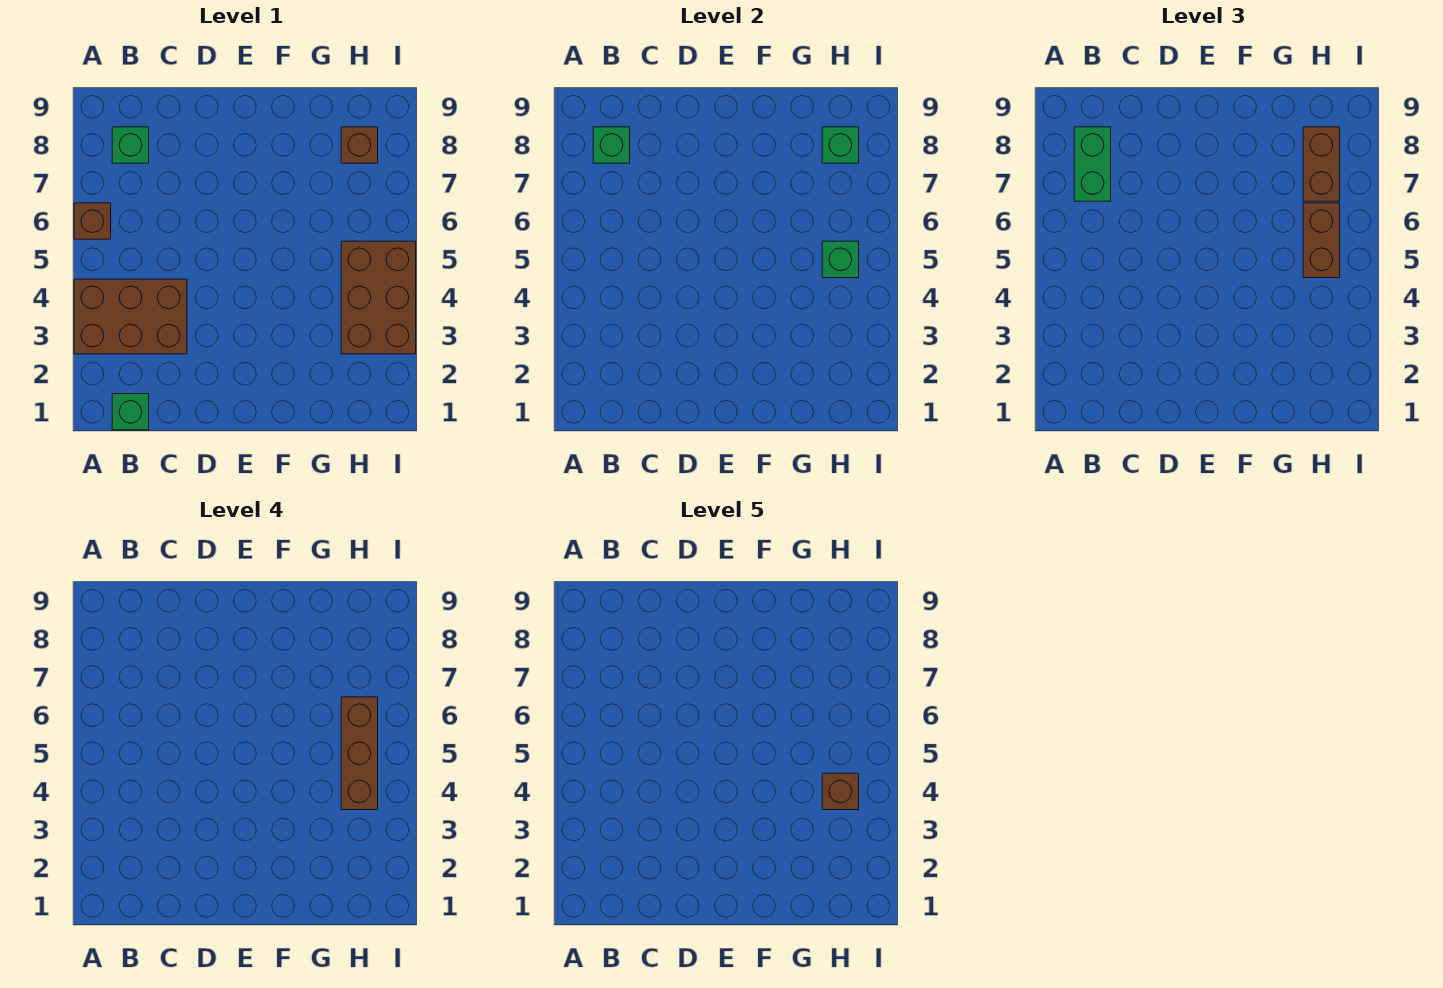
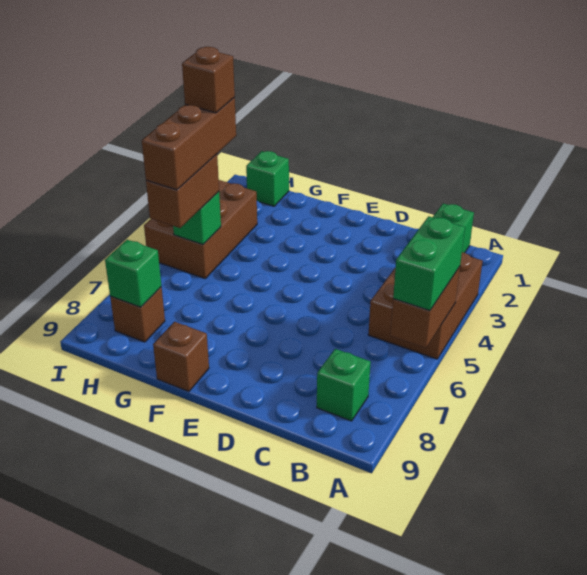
brown 2x3 brick [74,279,187,354] -> brown 2x3 brick turned to [368,252,483,359]
brown 1x1 brick [74,203,111,239] -> brown 1x1 brick moved to [153,322,209,391]
green 1x2 brick [1074,127,1111,201] -> green 1x2 brick moved to [393,216,465,311]
green 1x1 brick [593,127,630,163] -> green 1x1 brick moved to [246,151,289,206]
brown 1x2 brick [1303,127,1340,201] -> brown 1x2 brick moved to [390,267,460,348]

